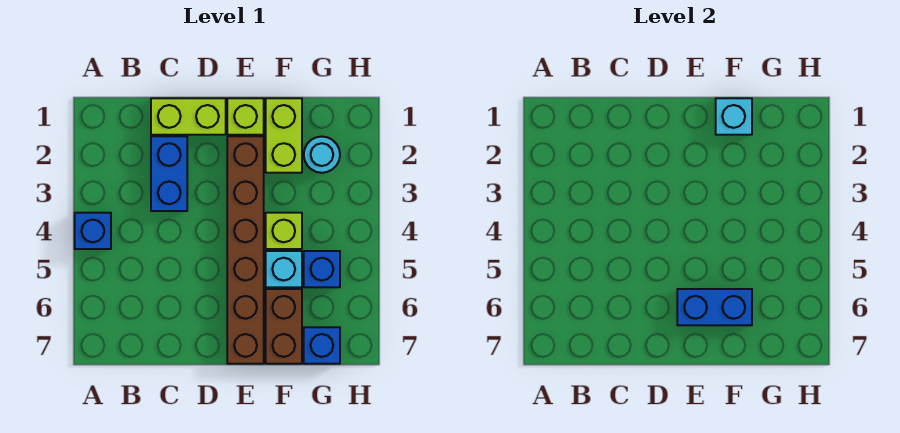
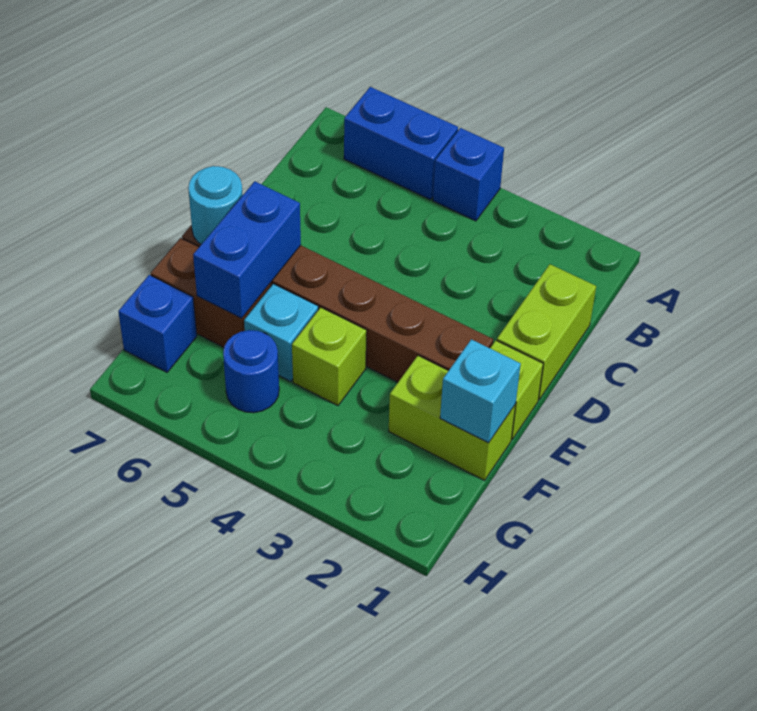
blue 1x2 brick [151,136,187,211] -> blue 1x2 brick moved to [344,87,458,200]
cyan 1x1 round brick [304,137,340,173] -> cyan 1x1 round brick moved to [188,166,243,244]
blue 1x1 brick [304,251,340,287] -> blue 1x1 round brick [223,330,279,413]

